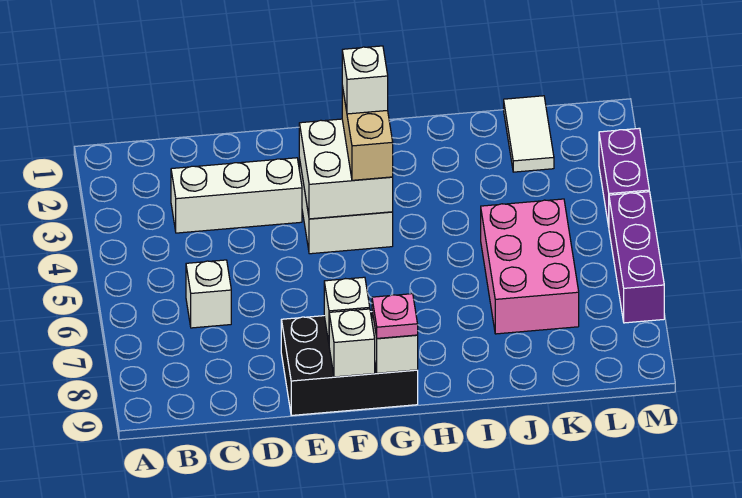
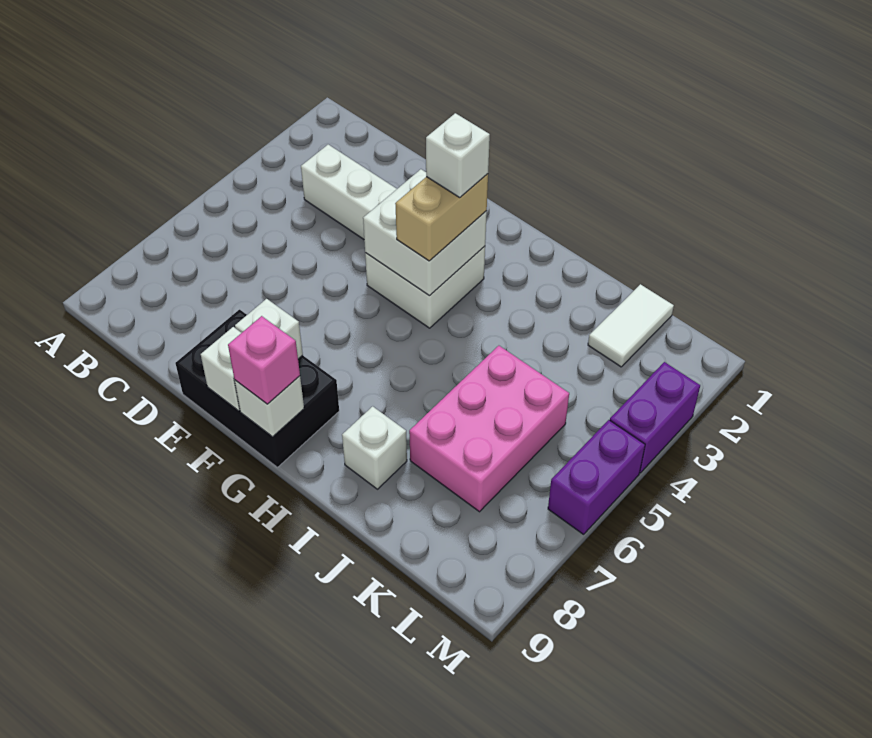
white 1x1 brick [186,260,231,328] -> white 1x1 brick moved to [342,406,407,489]
pink 1x1 plate [372,294,418,338] -> pink 1x1 brick [228,316,300,404]
purple 1x3 brick [609,192,664,323] -> purple 1x2 brick [548,420,645,534]

